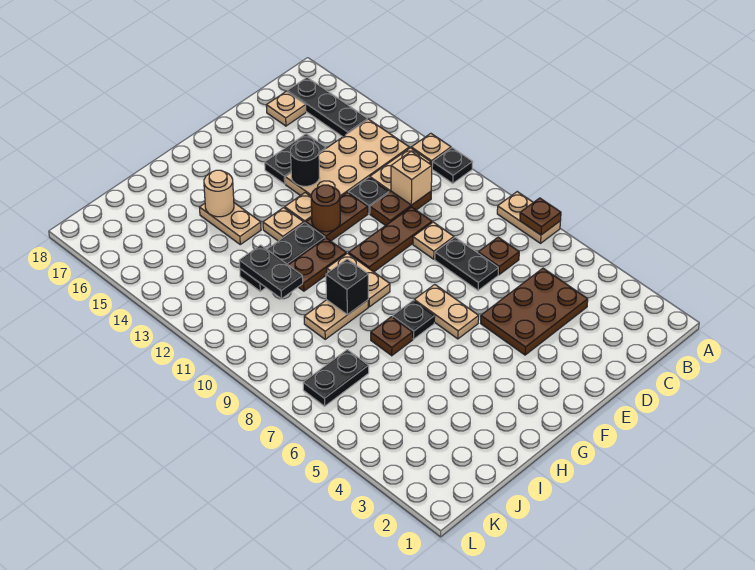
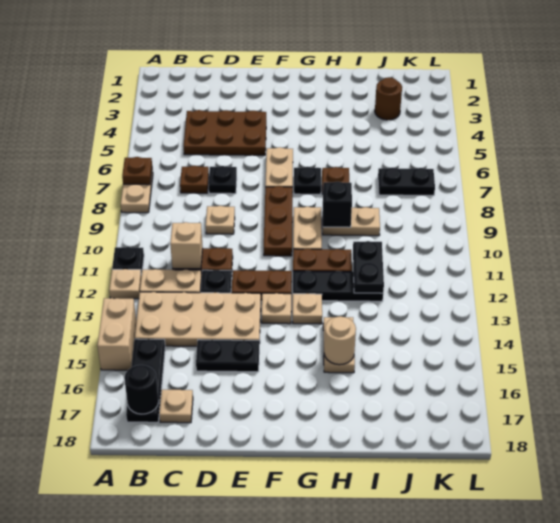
none -> tan 1x2 brick [97,298,136,370]
black 1x2 plate [435,238,498,290] -> black 1x1 plate [209,166,237,194]
brown 1x3 plate [349,207,432,272] -> brown 1x3 plate turned to [264,186,293,256]
black 1x1 round brick [291,140,319,186] -> black 1x1 round brick moved to [124,365,159,414]
brown 1x1 round brick [311,185,340,232] -> brown 1x1 round brick moved to [375,77,402,120]

